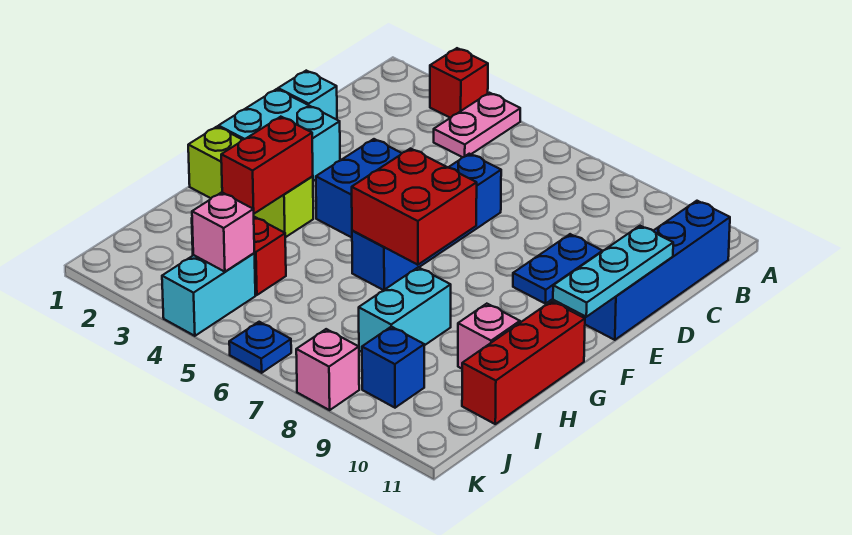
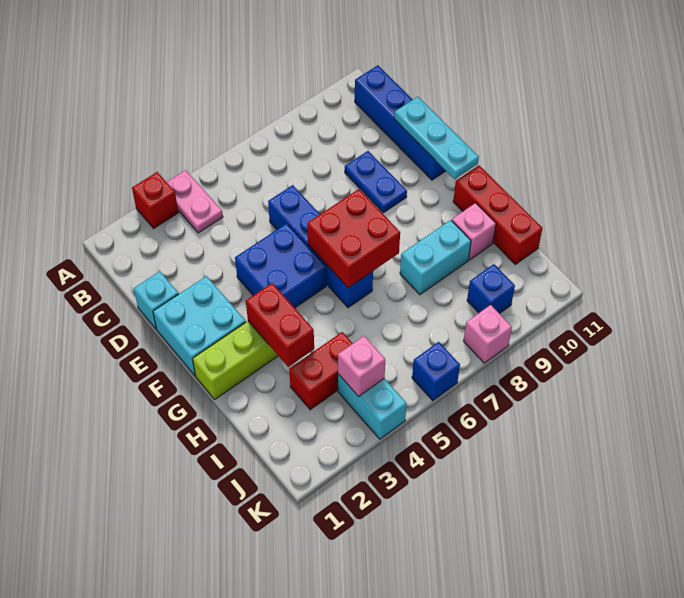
cyan 1x2 brick [359,267,451,352] -> cyan 1x2 brick turned to [400,220,471,295]
blue 1x1 plate [229,322,291,373] -> blue 1x1 brick [412,342,460,401]

